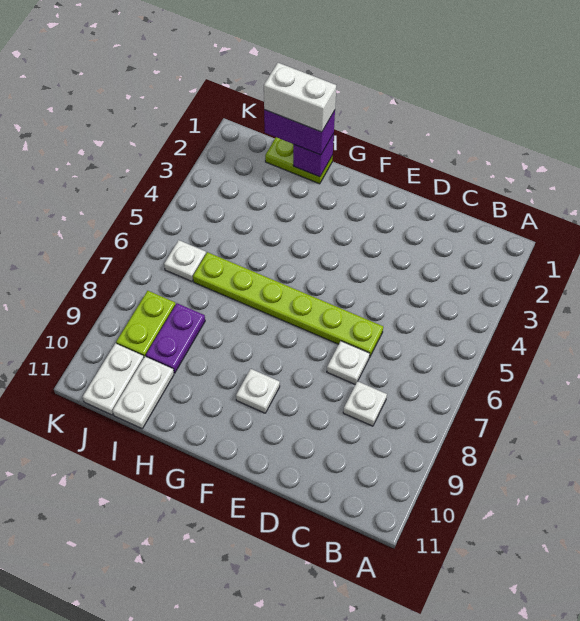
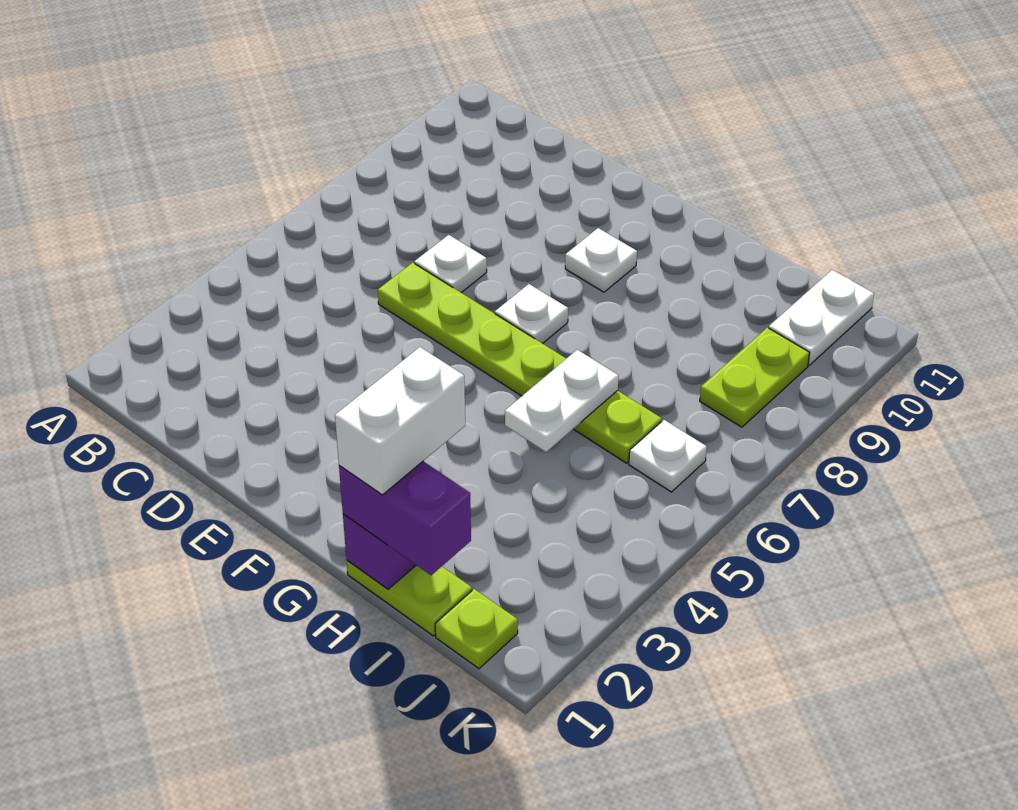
white 1x1 plate [343,381,387,426] -> white 1x1 plate moved to [495,284,568,344]
white 1x2 brick [264,63,336,132] -> white 1x2 brick turned to [335,347,465,495]
purple 1x2 plate [146,303,205,373] -> none
white 1x2 plate [113,357,174,429] -> white 1x2 plate moved to [505,350,619,452]
none -> lime 1x1 plate [435,589,518,669]

